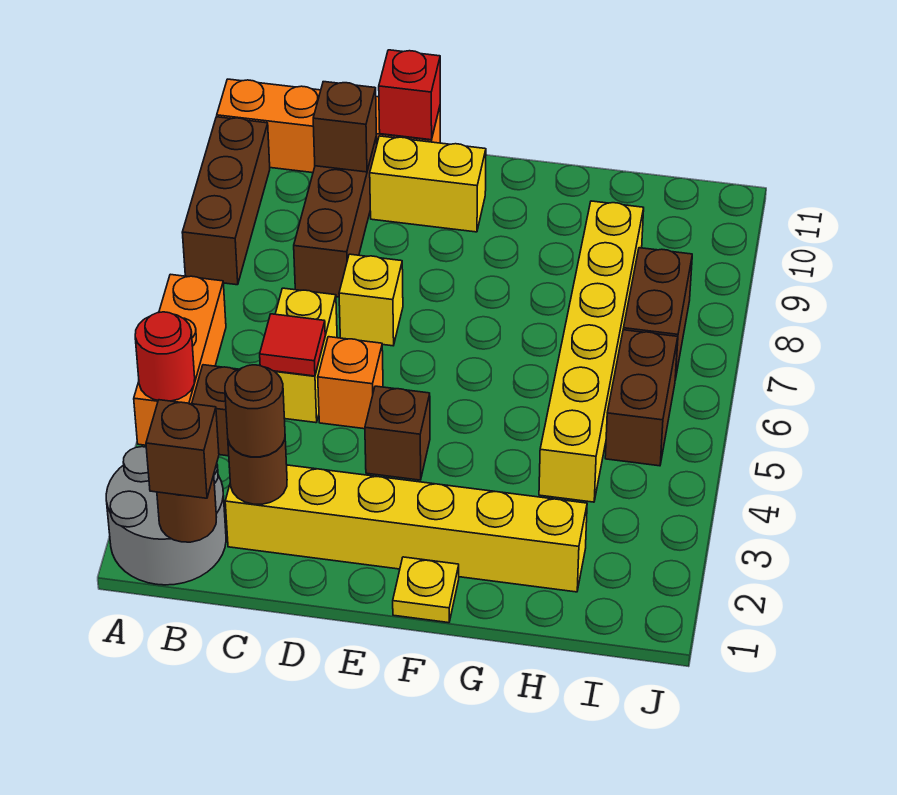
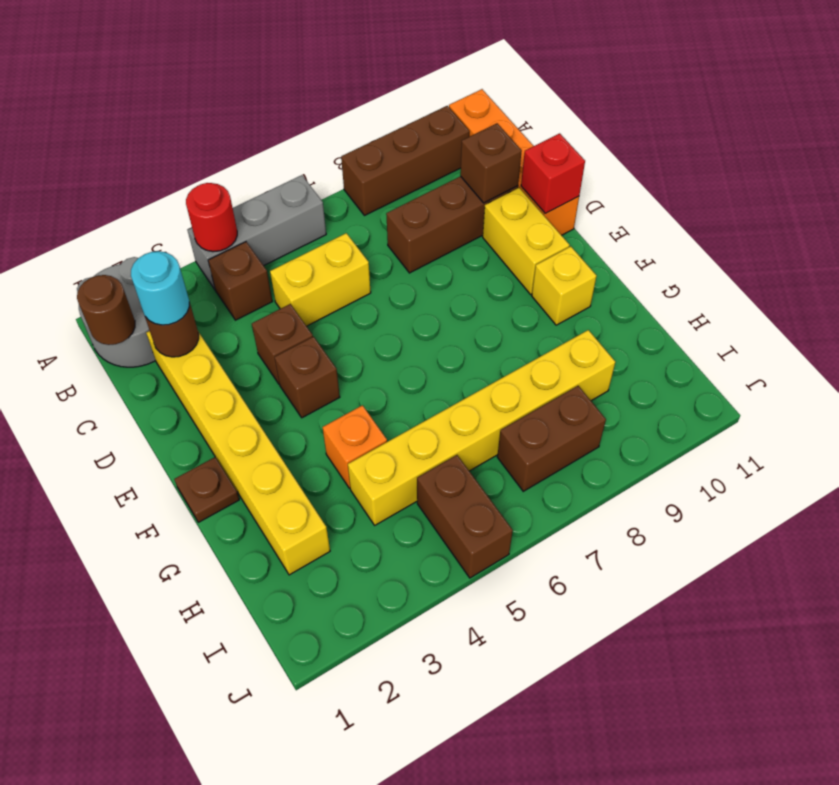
orange 1x3 brick [134,274,226,445] -> grey 1x3 brick [188,175,326,289]
brown 1x1 brick [146,400,219,498] -> brown 1x1 brick moved to [252,304,313,384]
brown 1x1 round brick [225,365,285,457] -> cyan 1x1 round brick [131,251,189,325]
red 1x1 tile [260,314,325,376] -> none
orange 1x1 brick [318,337,383,429] -> orange 1x1 brick moved to [323,405,387,488]
yellow 1x1 brick [339,254,403,346] -> yellow 1x1 brick moved to [532,246,596,325]
yellow 1x1 plate [393,557,459,623] -> brown 1x1 plate [174,457,239,522]
brown 1x2 brick [605,330,678,466] -> brown 1x2 brick turned to [417,455,513,578]

